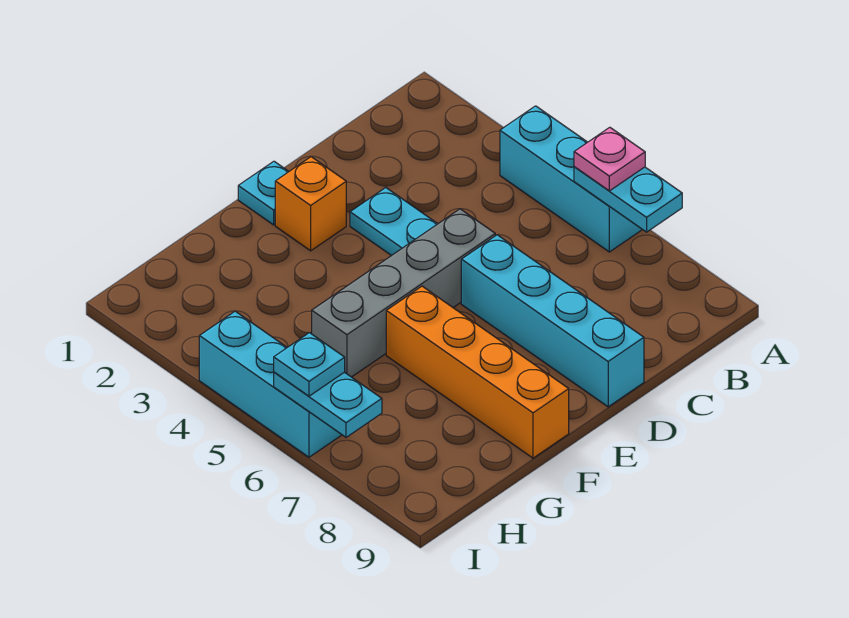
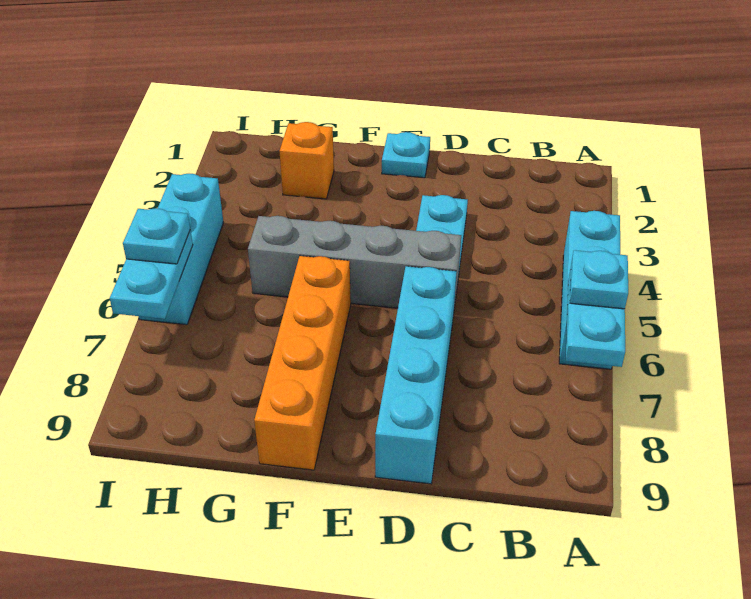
pink 1x1 plate [574,127,645,191] -> cyan 1x1 plate [570,250,628,309]
orange 1x1 brick [275,157,346,251] -> orange 1x1 brick moved to [279,122,334,199]

